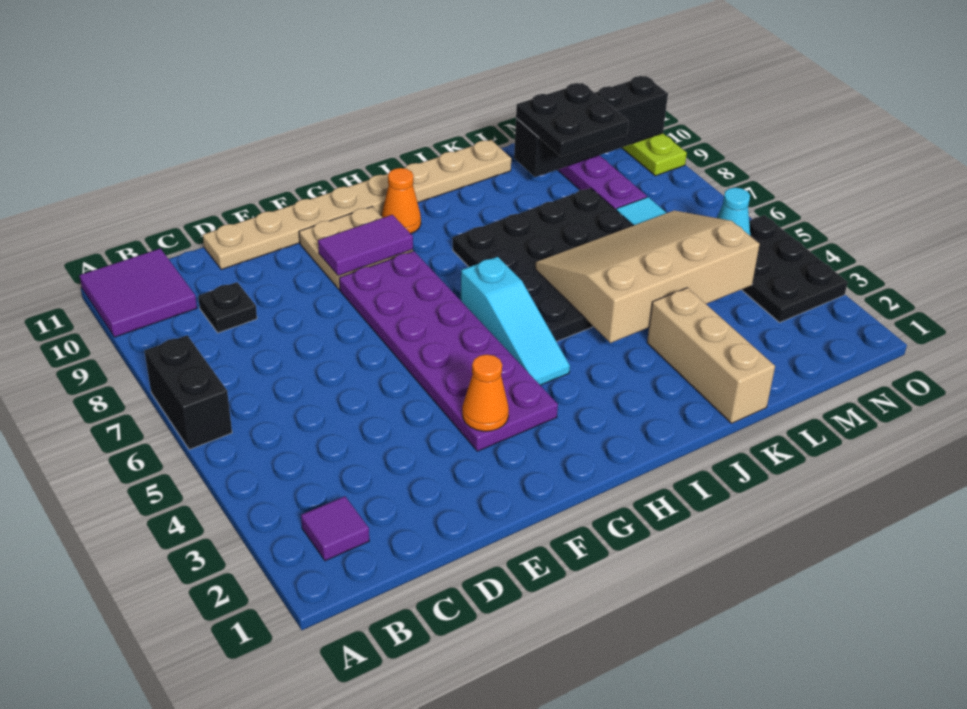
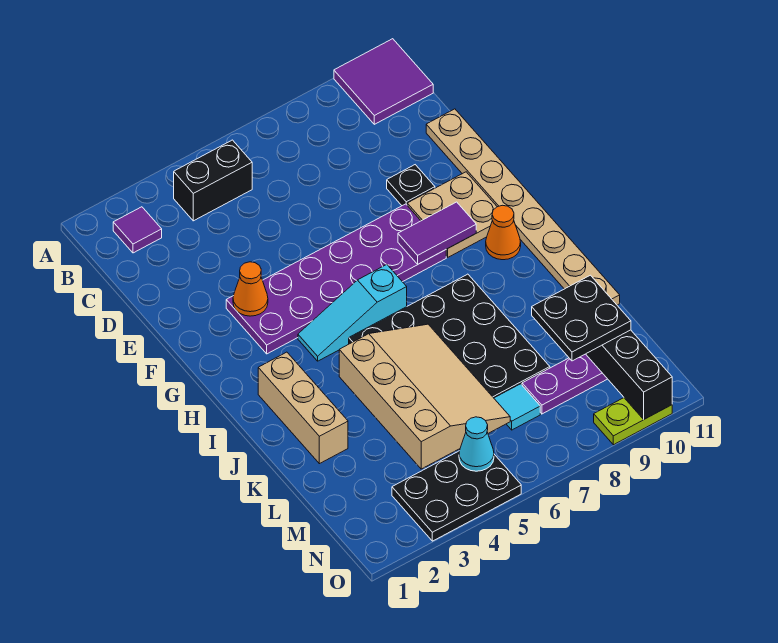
black 1x2 brick [144,335,232,450] -> black 1x2 brick moved to [174,140,252,221]
black 1x1 plate [198,282,257,333] -> black 1x1 plate moved to [387,165,435,206]
purple 1x2 tile [318,215,413,276] -> purple 1x2 tile turned to [398,202,476,264]
tan 1x3 brick [647,288,775,423] -> tan 1x3 brick turned to [258,352,348,464]

